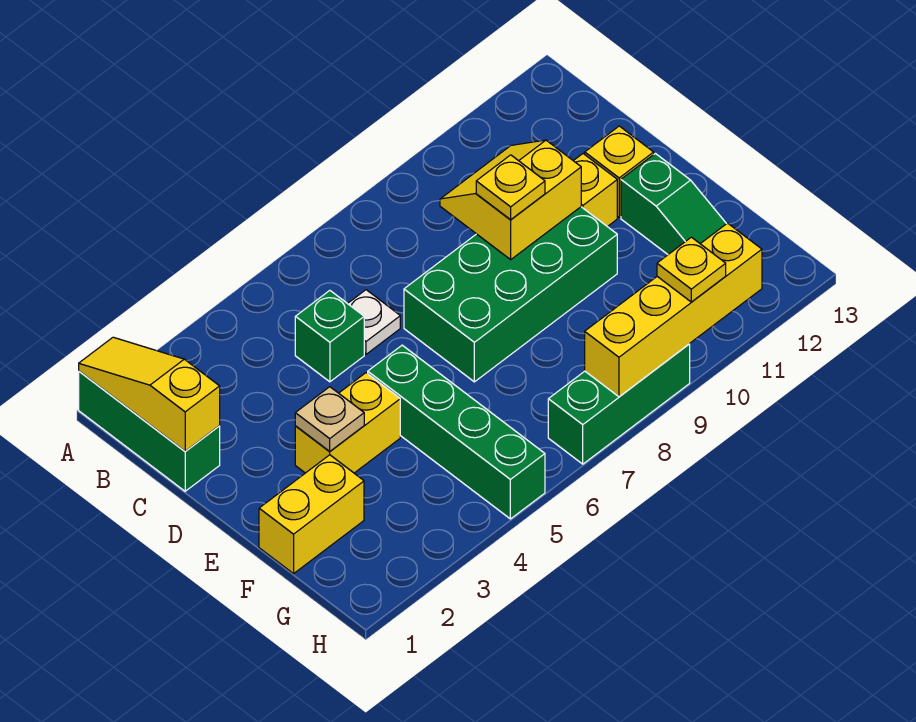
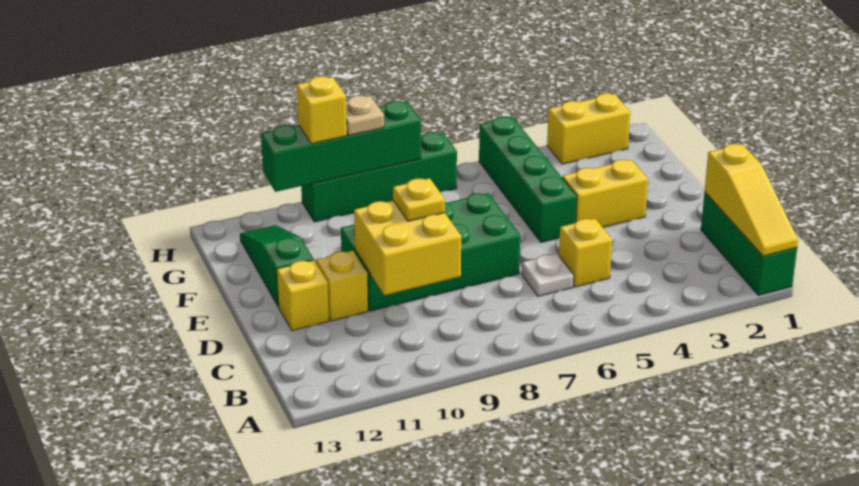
green 1x1 brick [295,291,364,382] -> yellow 1x1 brick [559,218,612,287]
yellow 2x2 slope [440,140,581,260] -> yellow 2x2 brick [354,201,461,295]
tan 1x1 plate [295,387,364,451] -> tan 1x1 plate moved to [346,96,384,135]
yellow 1x2 brick [259,455,364,574] -> yellow 1x2 brick moved to [547,94,630,164]
green 1x3 brick [548,344,690,464] -> green 1x4 brick [301,132,457,222]
yellow 1x4 brick [585,223,762,397] -> green 1x4 brick [261,101,421,192]
yellow 1x1 plate [657,237,726,302] -> yellow 1x1 brick [297,76,347,144]

